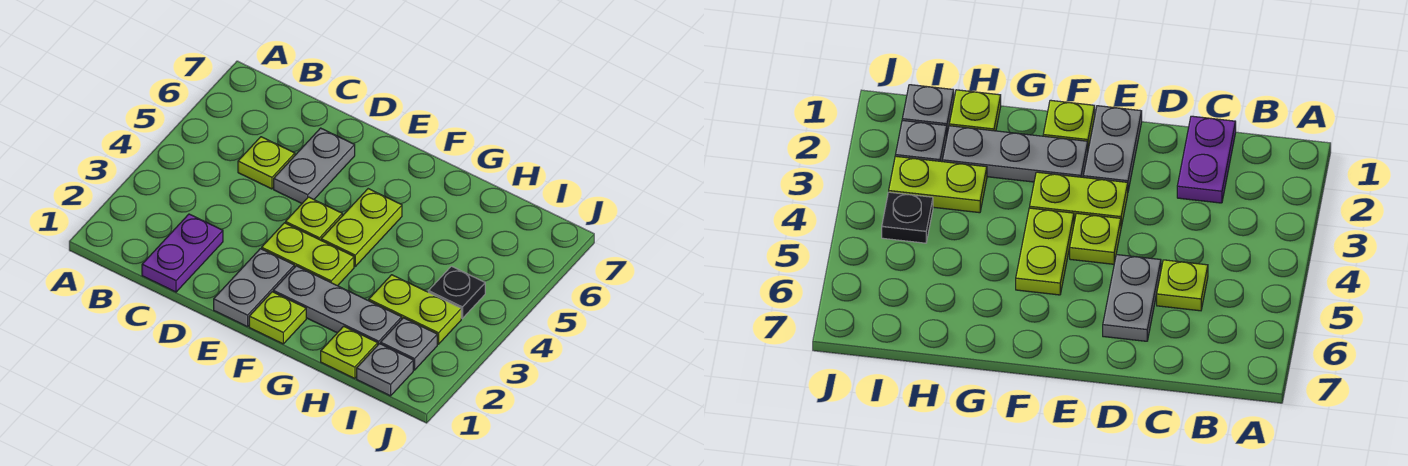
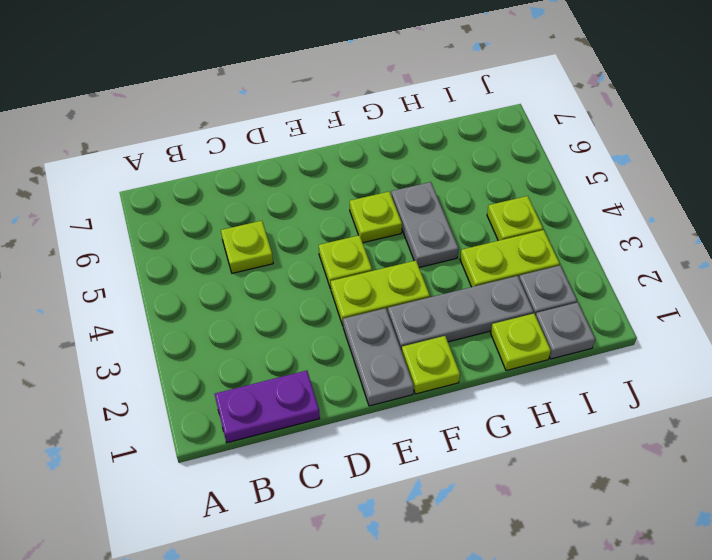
purple 1x2 plate [142,214,223,292] -> purple 1x2 plate turned to [215,371,320,443]
grey 1x2 plate [274,128,355,203] -> grey 1x2 plate moved to [391,182,459,267]
lime 1x2 plate [321,189,402,266] -> lime 1x1 plate [350,192,402,243]
black 1x1 plate [428,266,485,319] -> lime 1x1 plate [487,196,543,241]

